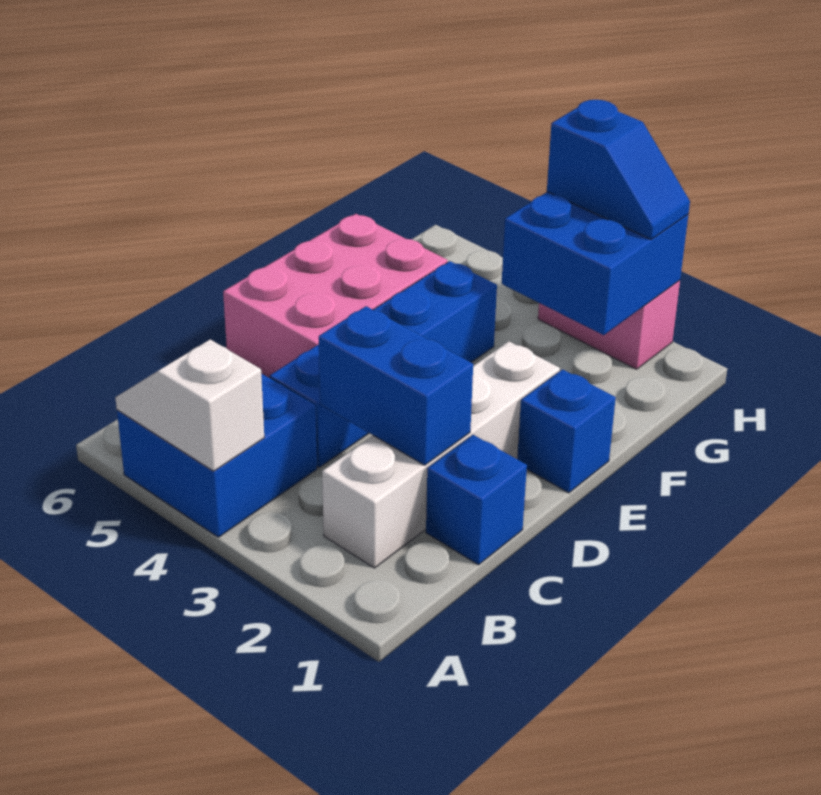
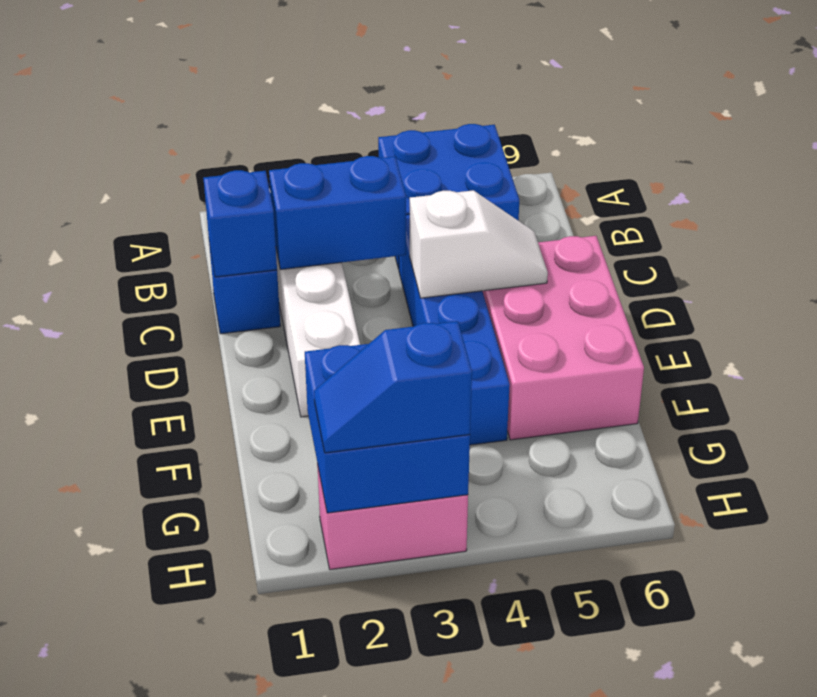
white 1x2 slope [115,340,264,471] -> white 1x2 slope moved to [410,190,548,298]
blue 1x1 brick [517,369,616,493] -> blue 1x1 brick moved to [203,170,277,277]

